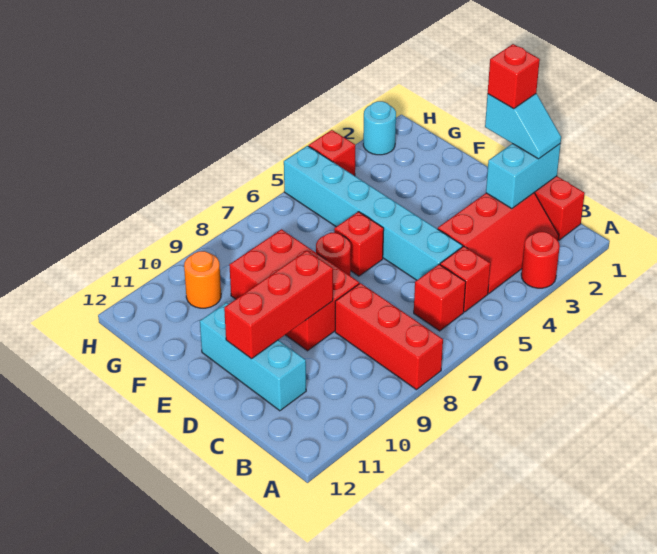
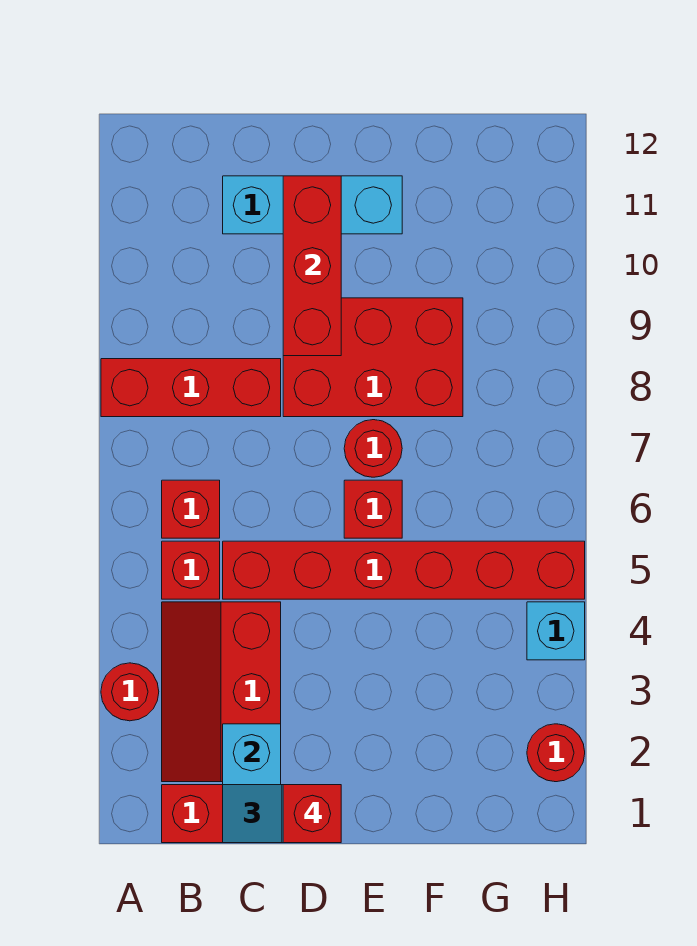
cyan 1x6 brick [284,146,463,280] -> red 1x6 brick [223,541,585,599]
orange 1x1 round brick [184,251,221,308] -> none
cyan 1x1 round brick [363,101,396,155] -> red 1x1 round brick [527,724,585,782]
red 1x1 brick [309,130,355,176] -> cyan 1x1 brick [527,602,585,660]

